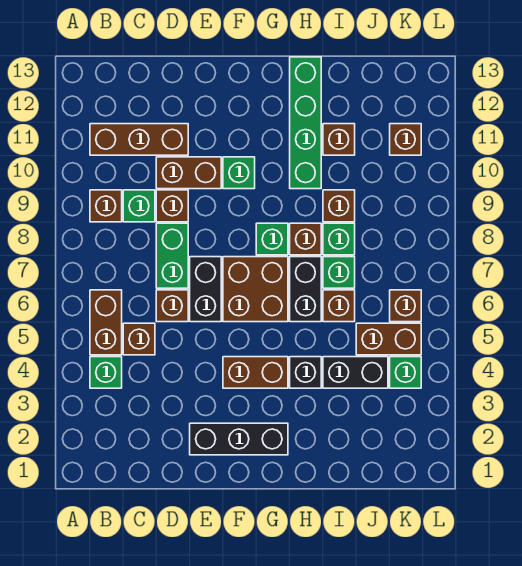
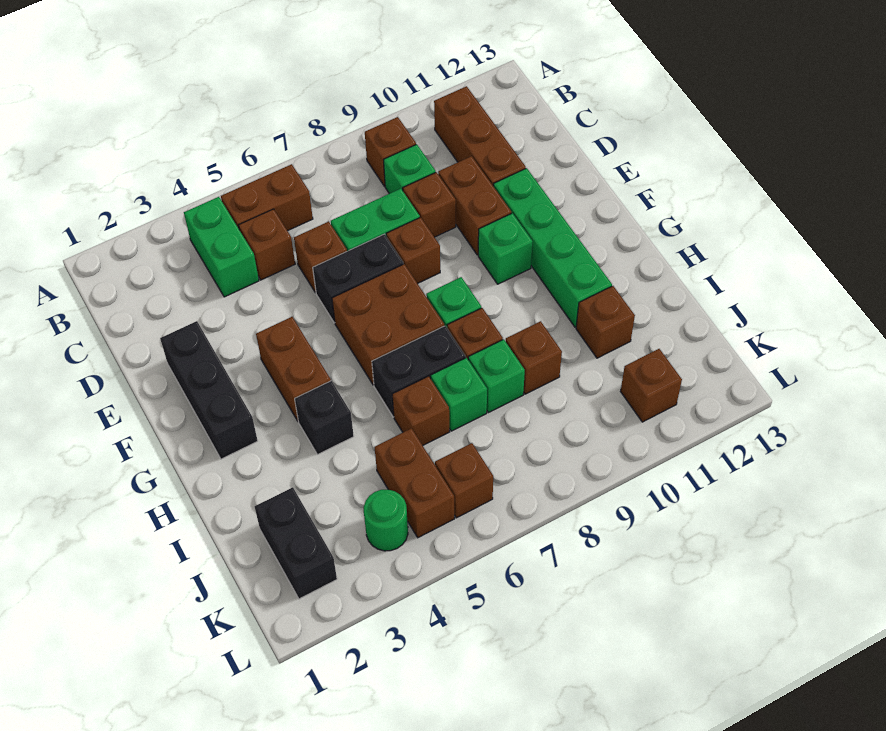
green 1x1 brick [90,357,122,388] -> green 1x2 brick [184,197,259,297]
none -> brown 1x1 brick [386,217,440,283]
green 1x4 brick [290,57,321,189] -> green 1x4 brick turned to [493,168,612,327]
black 1x2 brick [323,357,388,388] -> black 1x2 brick moved to [255,487,337,599]
green 1x1 brick [390,357,421,388] -> green 1x1 round brick [364,489,408,551]

